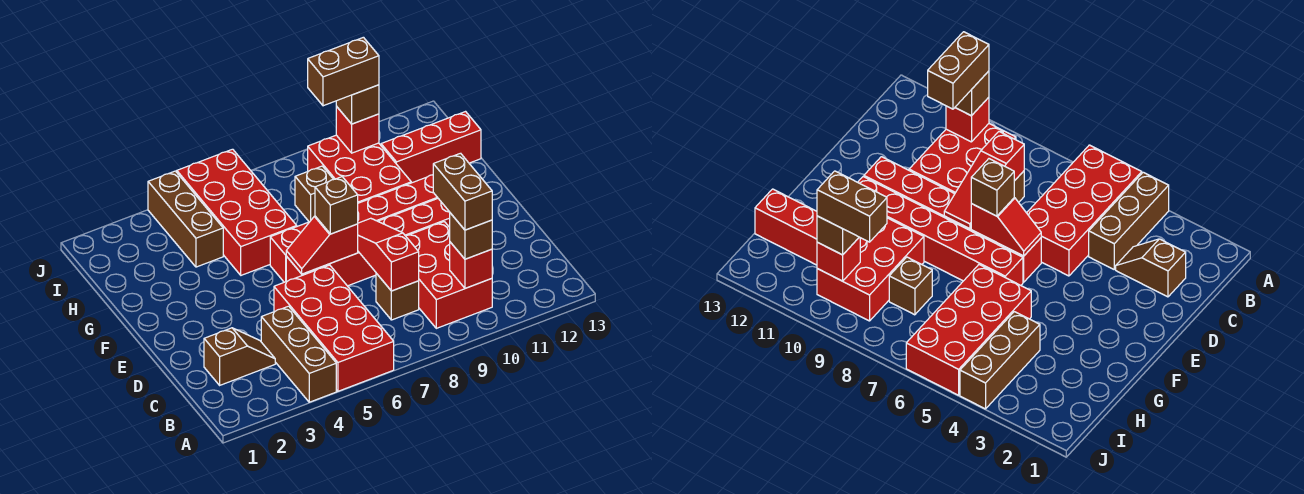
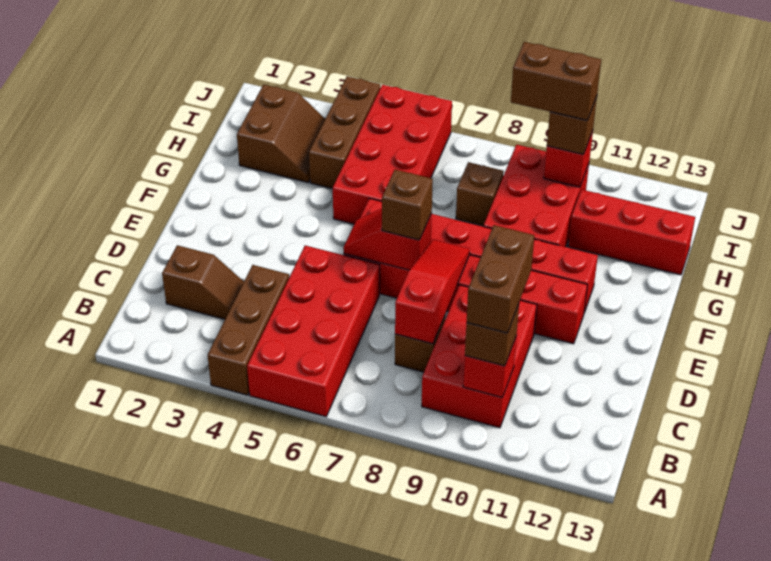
none -> brown 2x2 slope [237,85,325,183]

